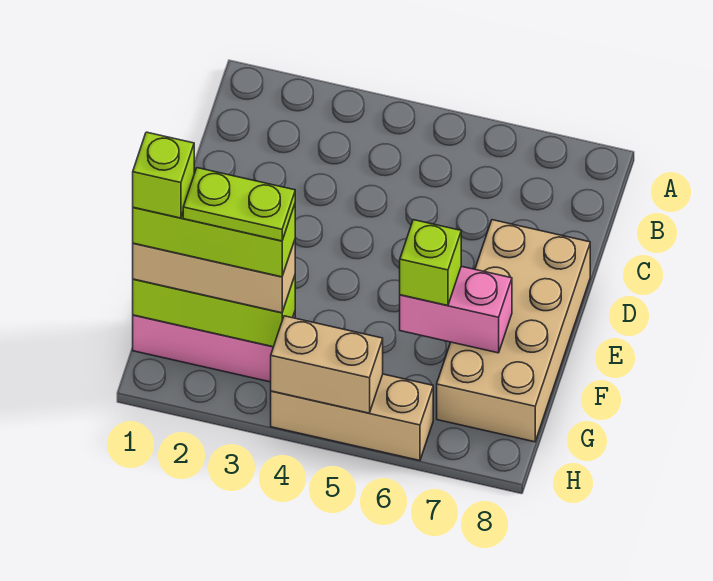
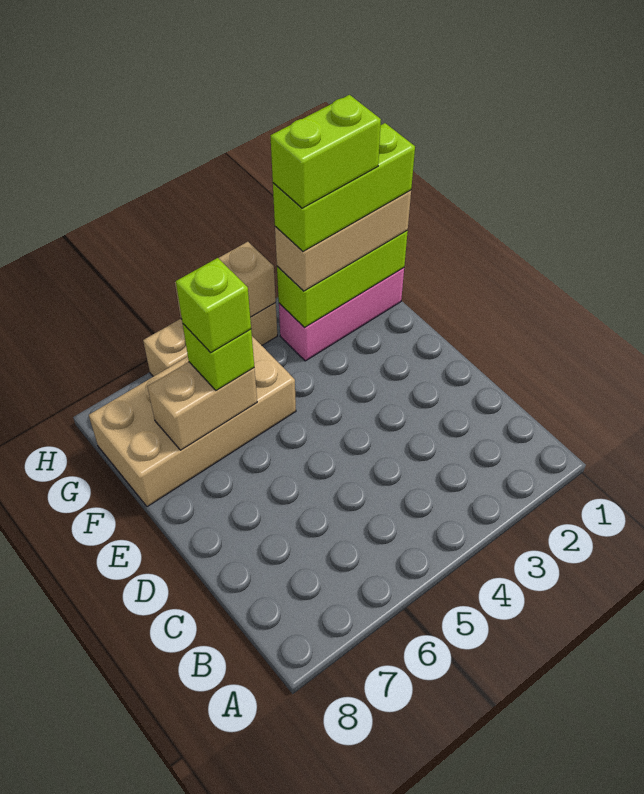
tan 2x4 brick [437,220,590,442] -> tan 2x4 brick turned to [89,336,296,507]
pink 1x2 brick [400,266,512,353] -> tan 1x2 brick [147,362,257,450]
lime 1x1 brick [133,132,194,218] -> lime 1x1 brick moved to [176,258,251,353]
lime 1x2 plate [183,168,295,241] -> lime 1x2 brick [270,95,381,208]

